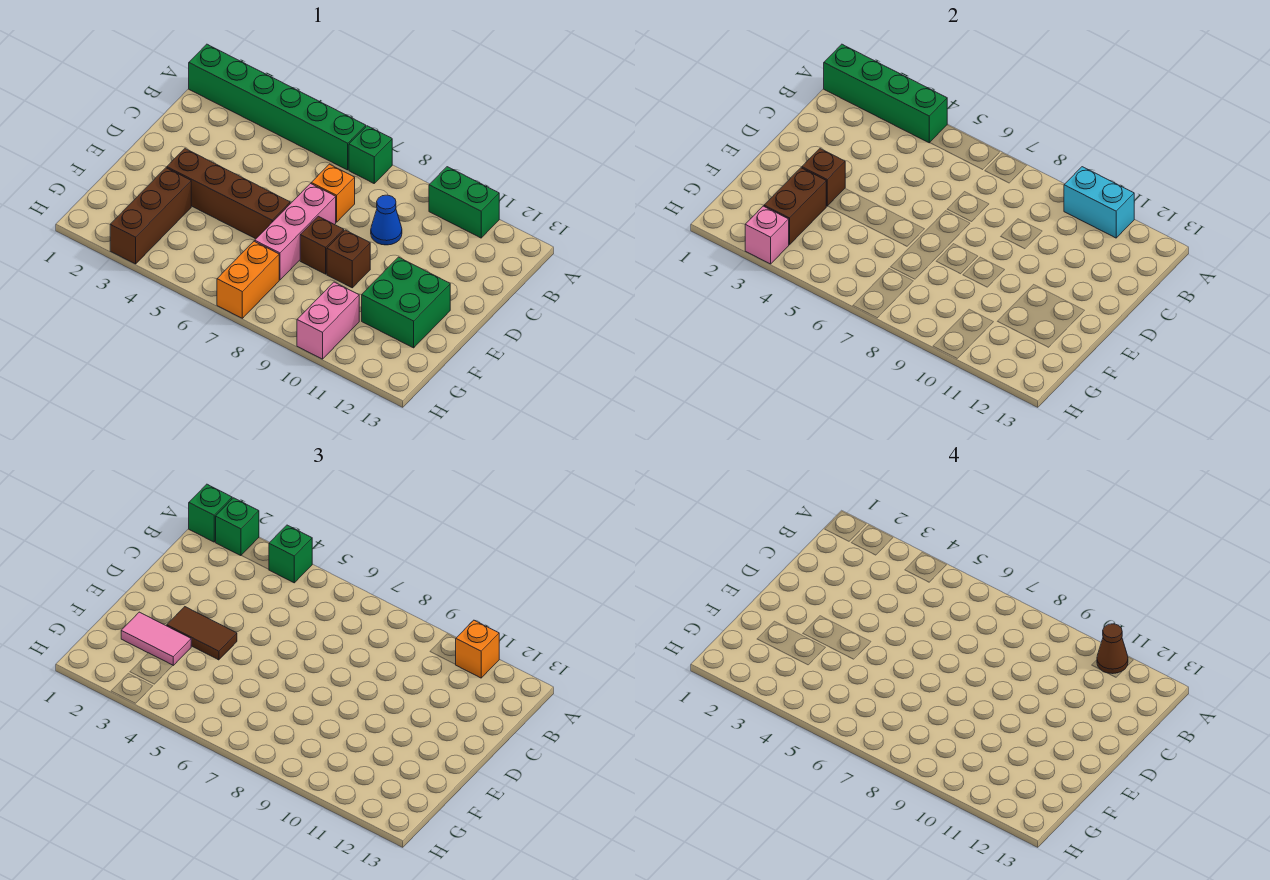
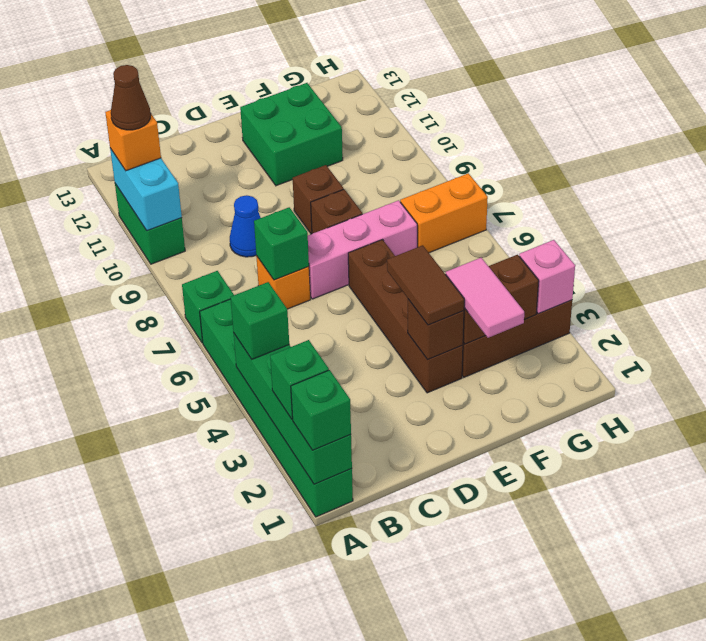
none -> green 1x1 brick [254,207,309,280]
pink 1x2 brick [297,282,359,359] -> none

